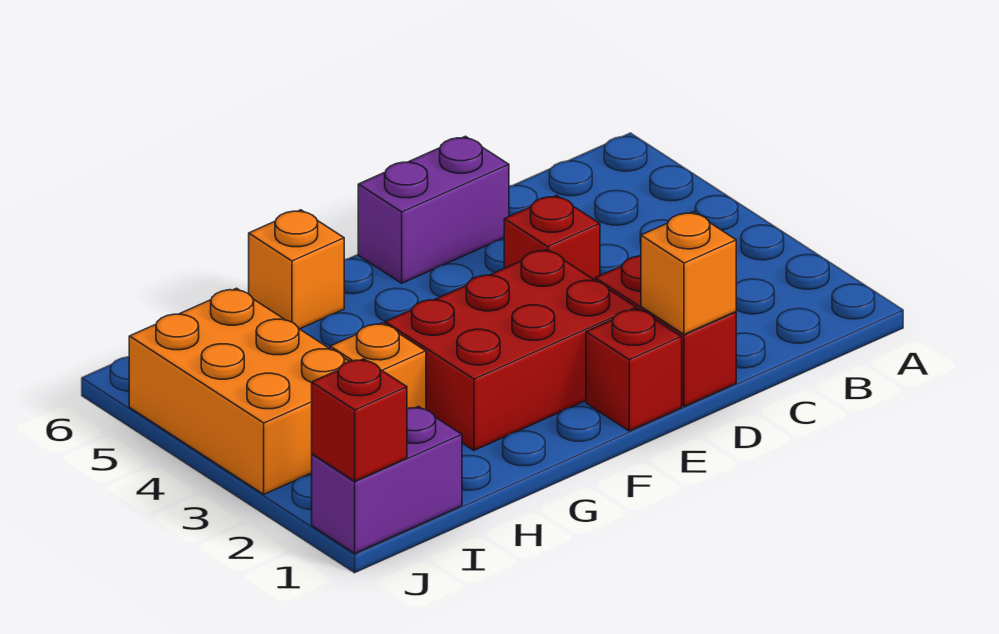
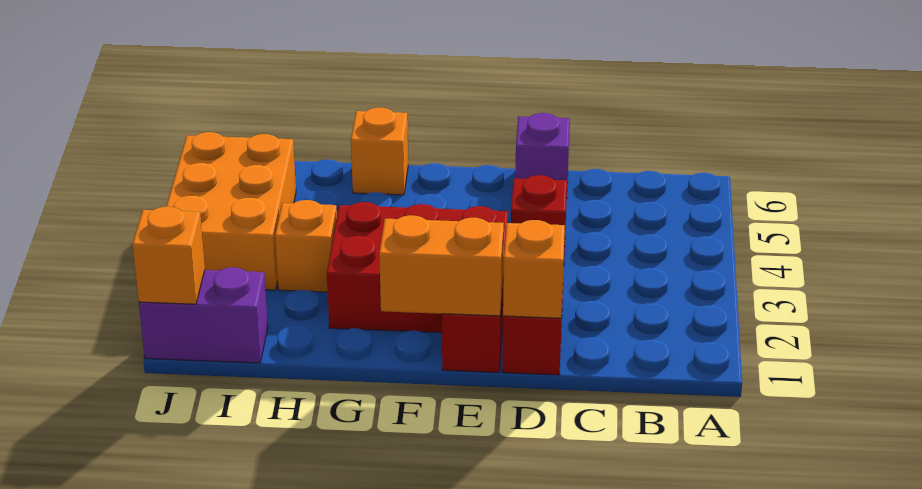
purple 1x2 brick [358,136,509,283] -> purple 1x1 brick [515,113,570,182]
none -> orange 1x2 brick [379,215,504,316]
red 1x1 brick [312,359,407,481] -> orange 1x1 brick [132,207,205,304]

